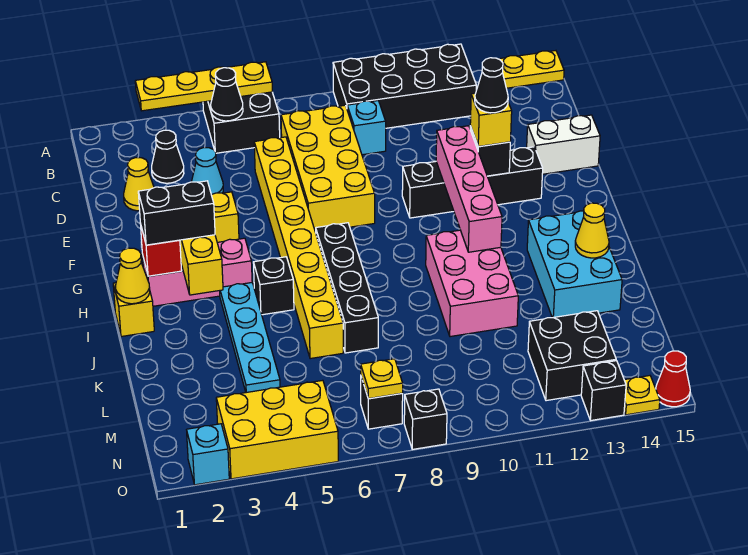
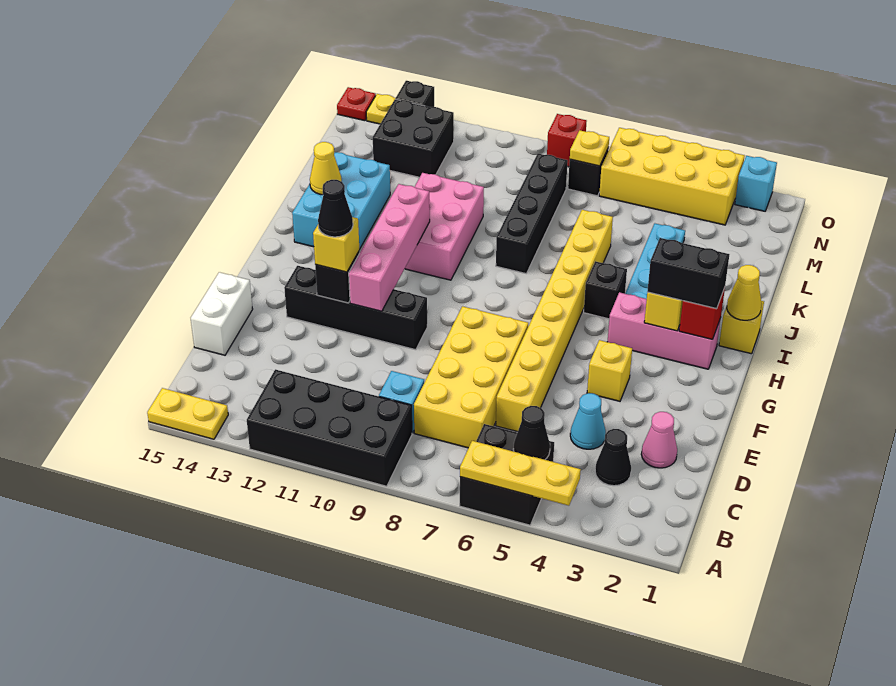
yellow 1x4 plate [135,62,272,111] -> yellow 1x3 plate [460,441,581,506]
yellow 1x1 cone [124,158,154,211] -> pink 1x1 cone [641,412,677,468]
white 1x2 brick [527,115,600,174] -> white 1x2 brick turned to [191,272,253,355]
black 1x4 brick [316,223,378,353] -> black 1x4 brick moved to [496,154,568,273]
yellow 2x3 brick [216,380,338,479] -> yellow 2x4 brick [599,128,745,225]
black 1x1 brick [404,389,447,449] -> red 1x1 brick [547,114,587,167]
red 1x1 cone [656,351,690,407] -> red 1x1 plate [337,87,376,121]

